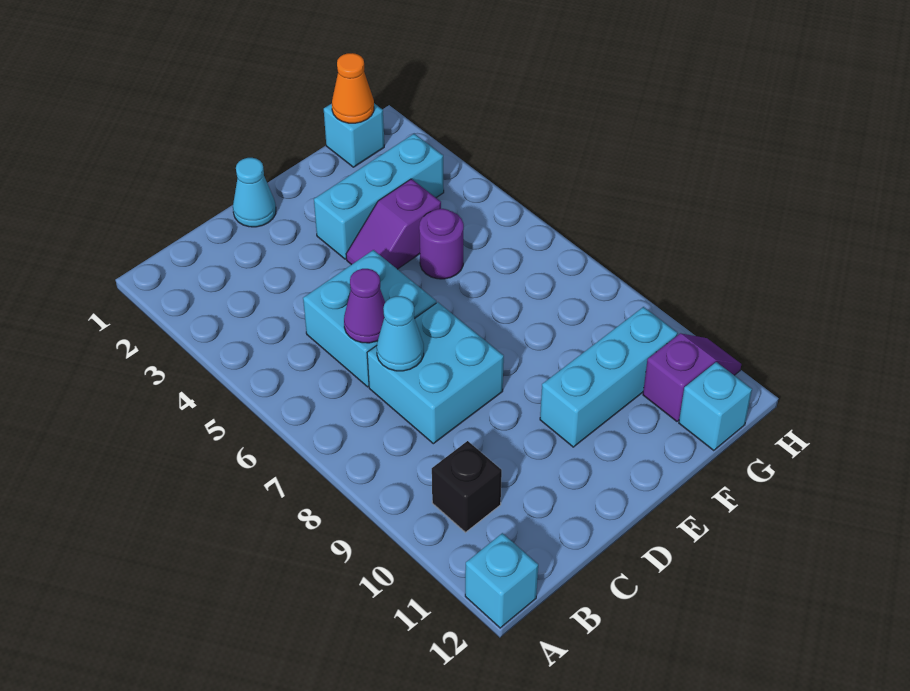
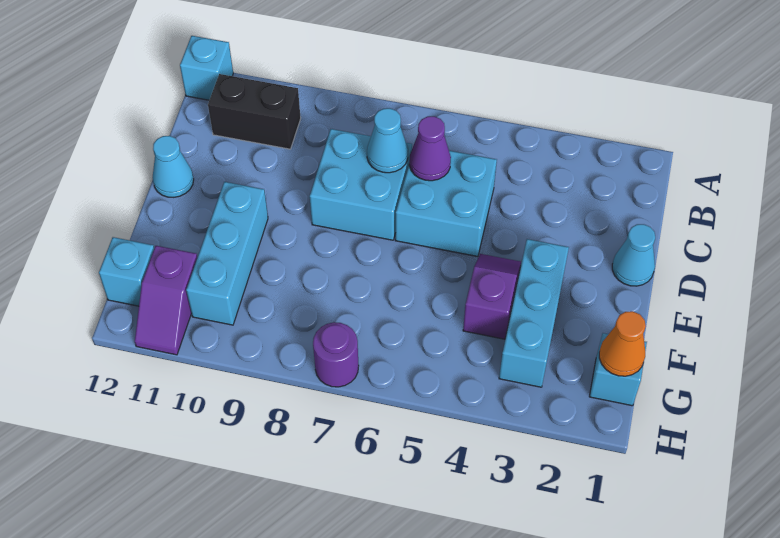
black 1x1 brick [432,441,502,532] -> black 1x2 brick [208,74,301,149]
none -> cyan 1x1 cone [152,136,194,197]
purple 1x1 round brick [419,209,464,279] -> purple 1x1 round brick moved to [313,322,359,387]

